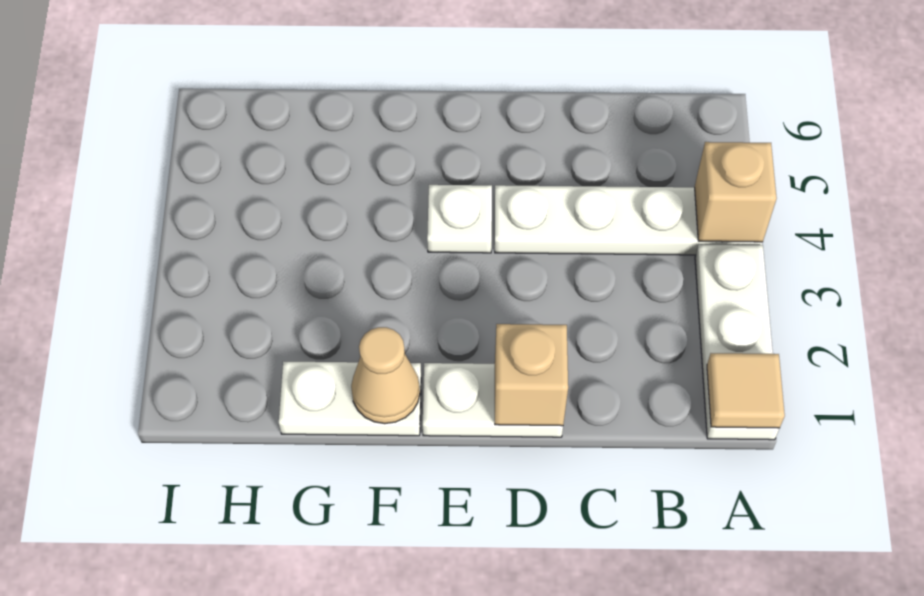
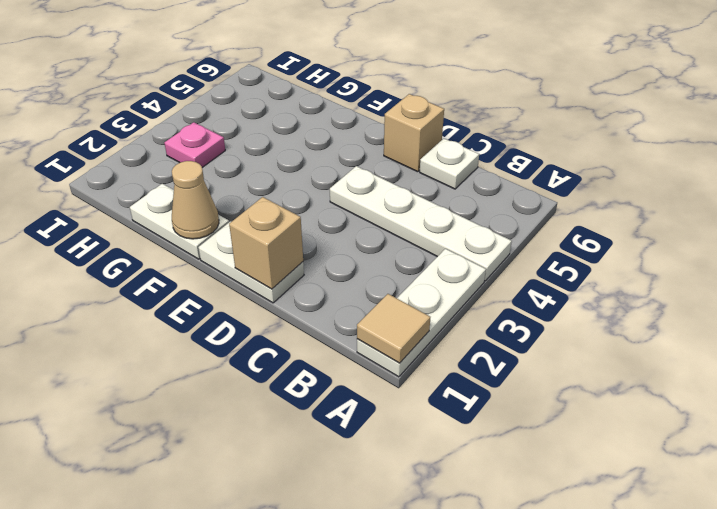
tan 1x1 brick [695,142,777,242] -> tan 1x1 brick moved to [384,94,444,172]
white 1x1 plate [427,185,492,253] -> white 1x1 plate moved to [420,139,479,189]
none -> pink 1x1 plate [165,122,225,167]

